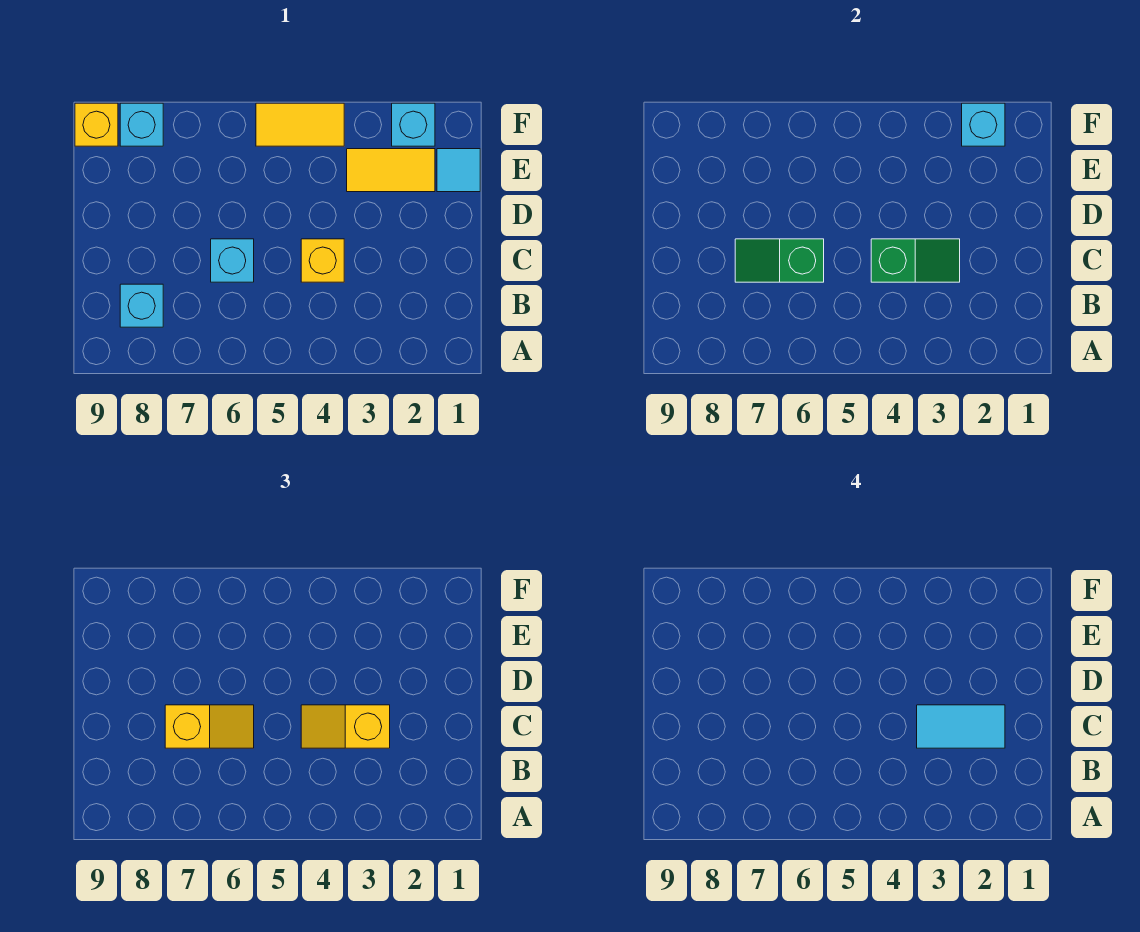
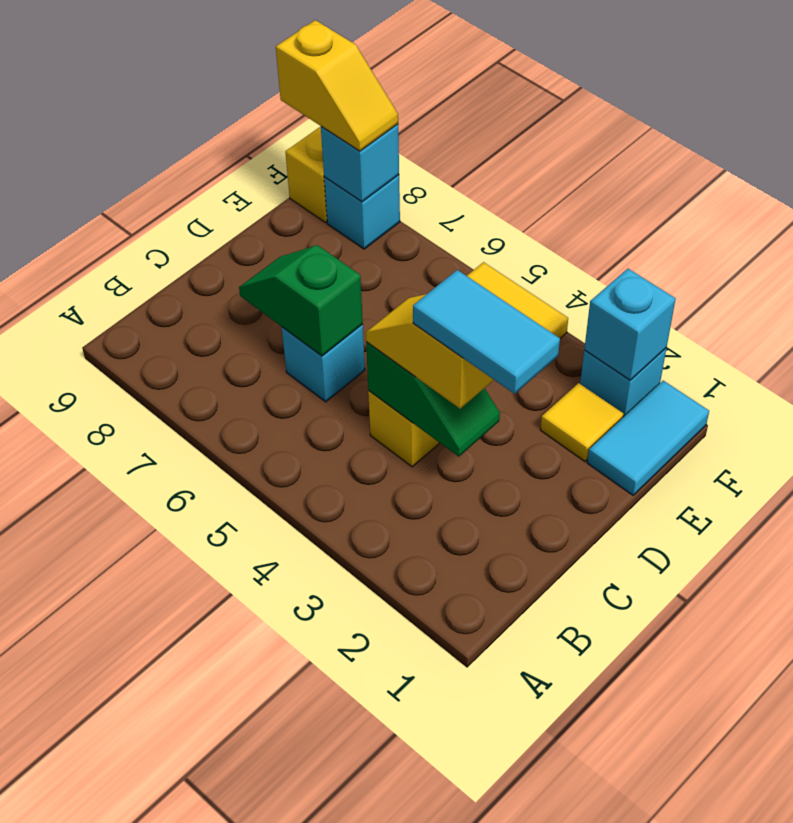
cyan 1x1 brick [120,284,163,327] -> cyan 1x1 brick moved to [321,124,399,202]
yellow 1x2 slope [165,705,254,748] -> yellow 1x2 slope moved to [276,20,398,151]
cyan 1x1 tile [437,149,480,192] -> cyan 1x2 tile [587,381,709,495]
yellow 1x2 tile [347,149,435,192] -> yellow 1x1 tile [540,383,623,461]

